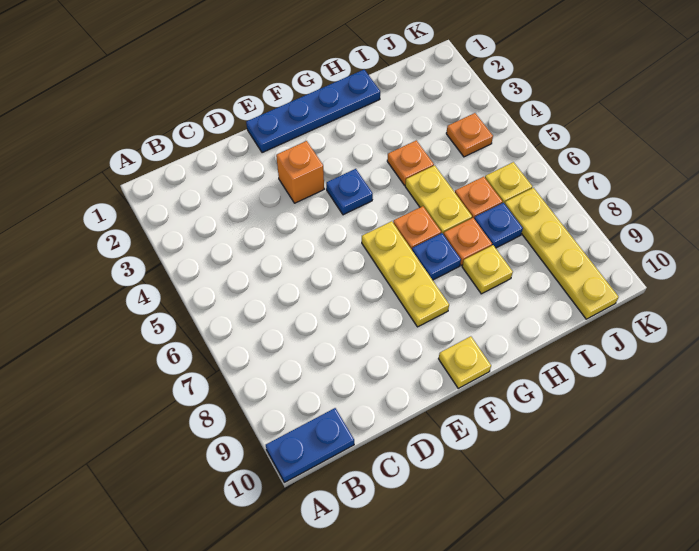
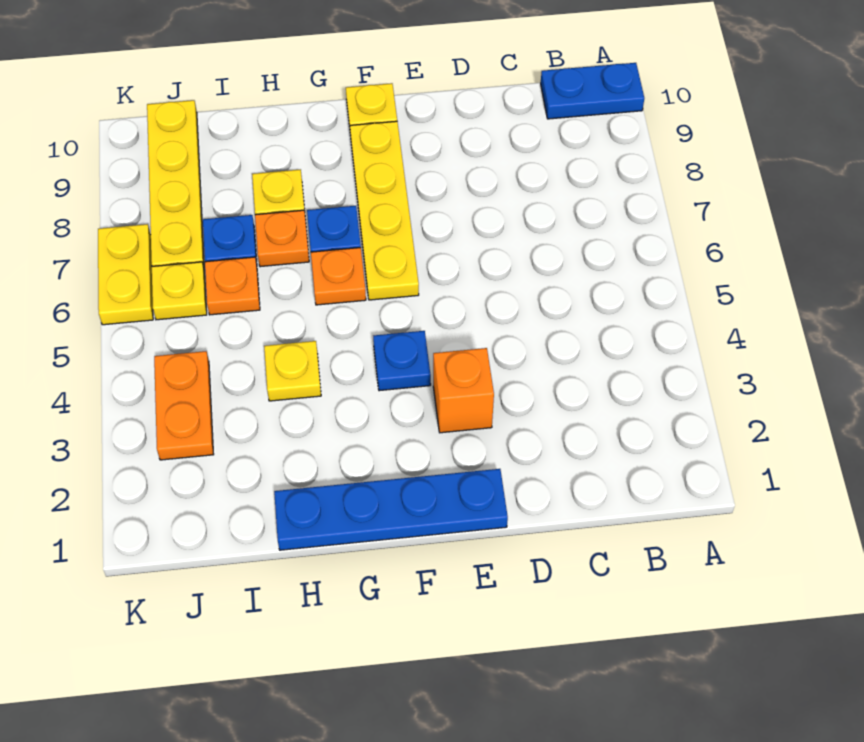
yellow 1x3 plate [362,221,449,327] -> yellow 1x4 plate [350,121,419,300]
orange 1x1 plate [387,140,434,185] -> yellow 1x1 plate [264,341,321,401]
yellow 1x2 plate [405,165,472,234] -> yellow 1x2 plate moved to [98,224,153,325]
orange 1x1 plate [446,113,493,157] -> orange 1x2 plate [154,351,214,460]

